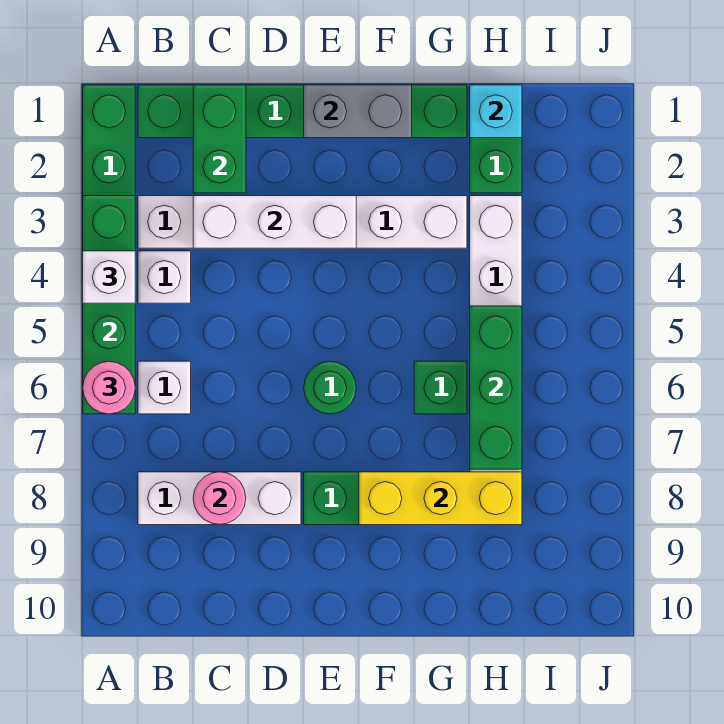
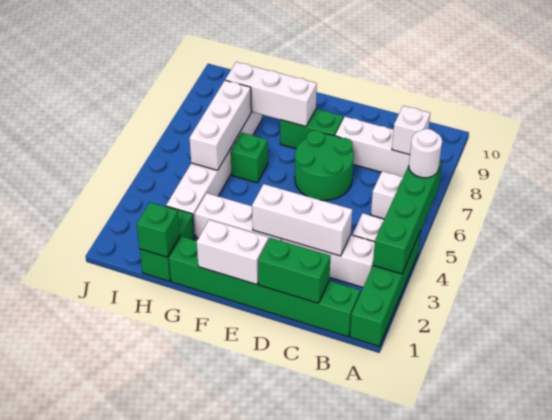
white 1x1 brick [83,251,135,303] -> white 1x1 brick moved to [392,106,430,155]
pink 1x1 round brick [83,361,135,414] -> white 1x1 round brick [409,129,442,178]
green 1x2 brick [193,85,246,193] -> green 1x2 brick turned to [258,238,331,303]
pink 1x1 round brick [193,472,246,525] -> none
grey 1x2 brick [304,85,412,138] -> white 1x2 brick [197,220,268,285]
green 1x1 round brick [304,361,356,414] -> green 2x2 round brick [295,130,354,200]
yellow 1x3 brick [359,472,522,525] -> white 1x3 brick [225,62,317,126]
cyan 1x1 brick [470,85,522,138] -> green 1x1 brick [137,202,180,257]
green 1x3 brick [470,306,522,469] -> white 1x3 brick [190,80,251,170]

